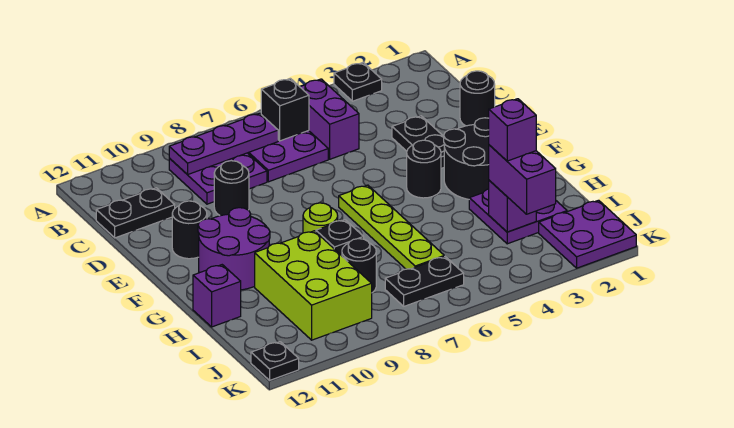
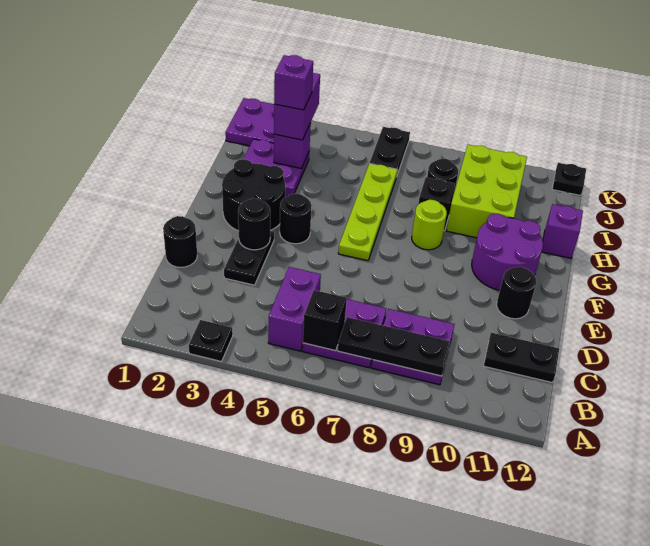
purple 1x3 plate [169,113,278,175] -> black 1x3 plate [338,317,450,376]
black 1x1 round brick [214,161,249,216] -> black 1x1 round brick moved to [238,198,270,250]
black 1x2 plate [385,256,464,306] -> black 1x2 plate turned to [370,127,410,175]

